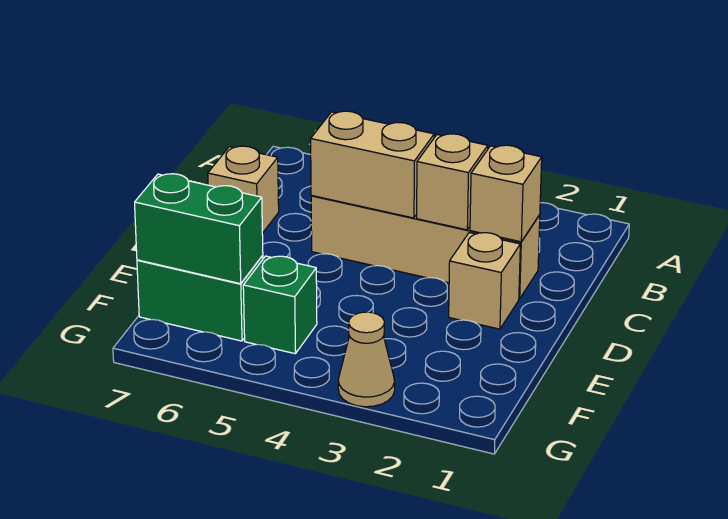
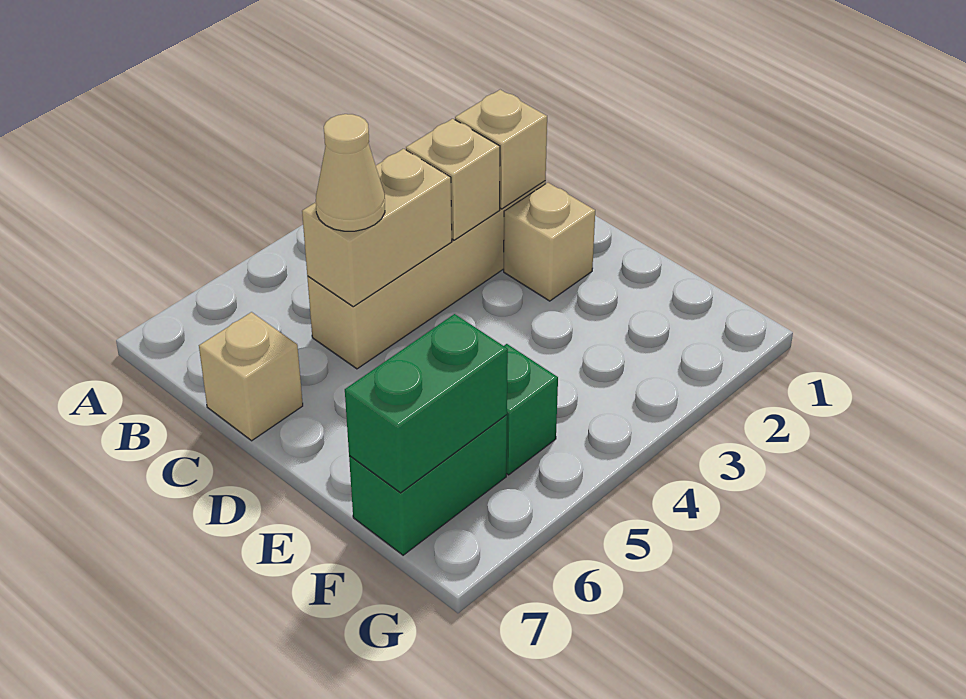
tan 1x1 cone [338,312,395,407] -> tan 1x1 cone moved to [316,114,385,231]

